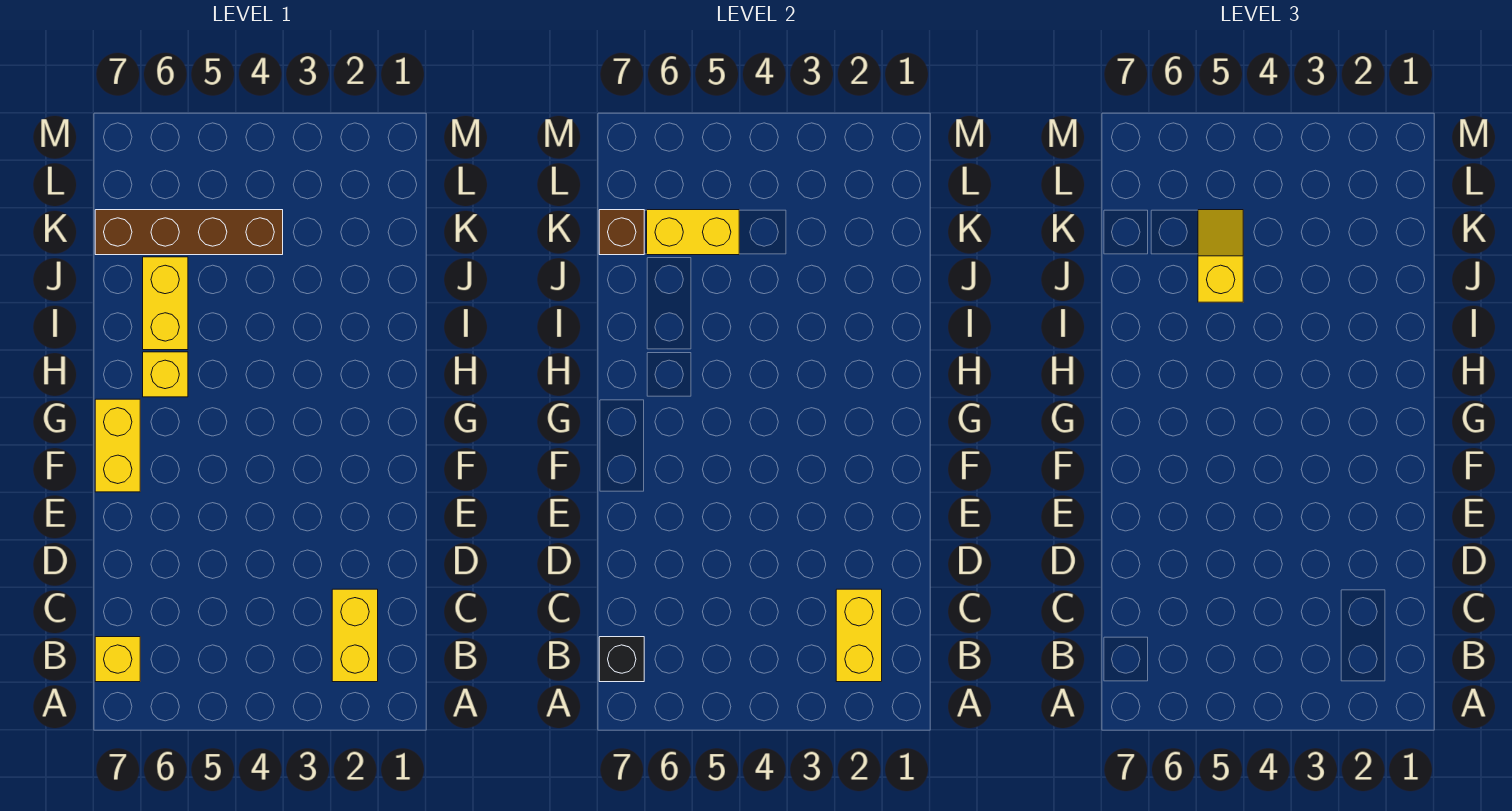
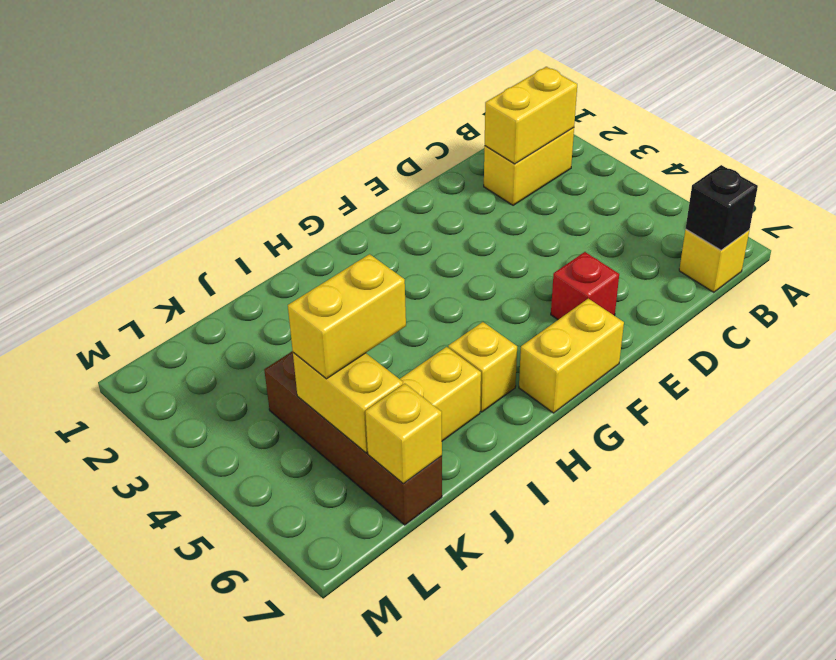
none -> red 1x1 brick [551,252,619,320]
yellow 1x2 slope [1198,210,1243,302] -> yellow 1x2 brick [288,254,406,379]
brown 1x1 brick [599,210,644,255] -> yellow 1x1 brick [365,384,442,484]

